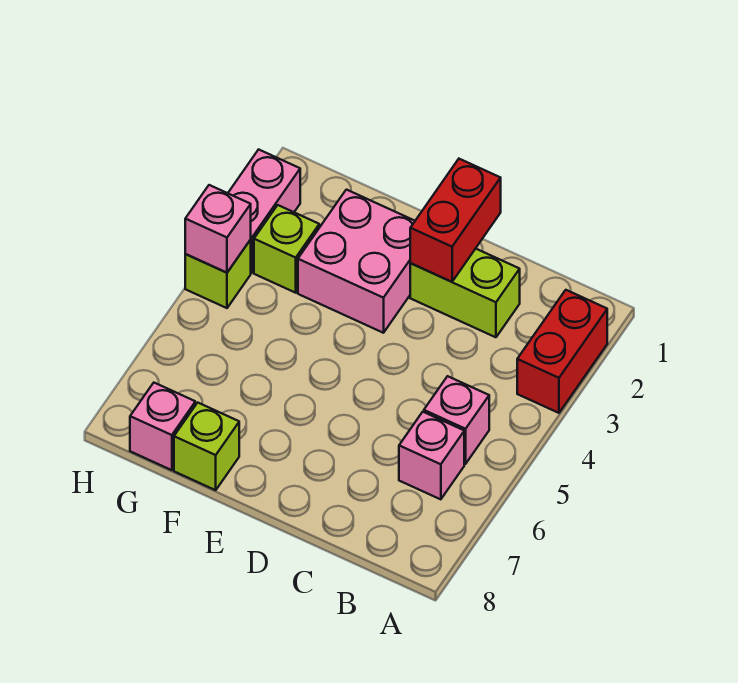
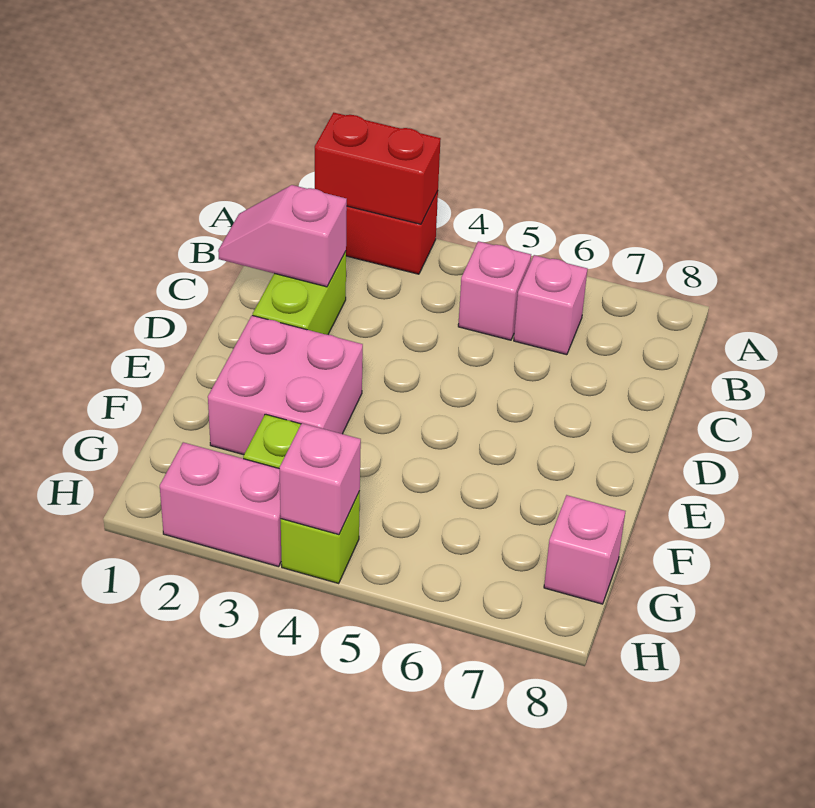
none -> pink 1x2 slope [218,185,347,287]
red 1x2 brick [410,159,501,282] -> red 1x2 brick moved to [315,113,441,224]
lime 1x1 brick [174,403,239,490] -> none

